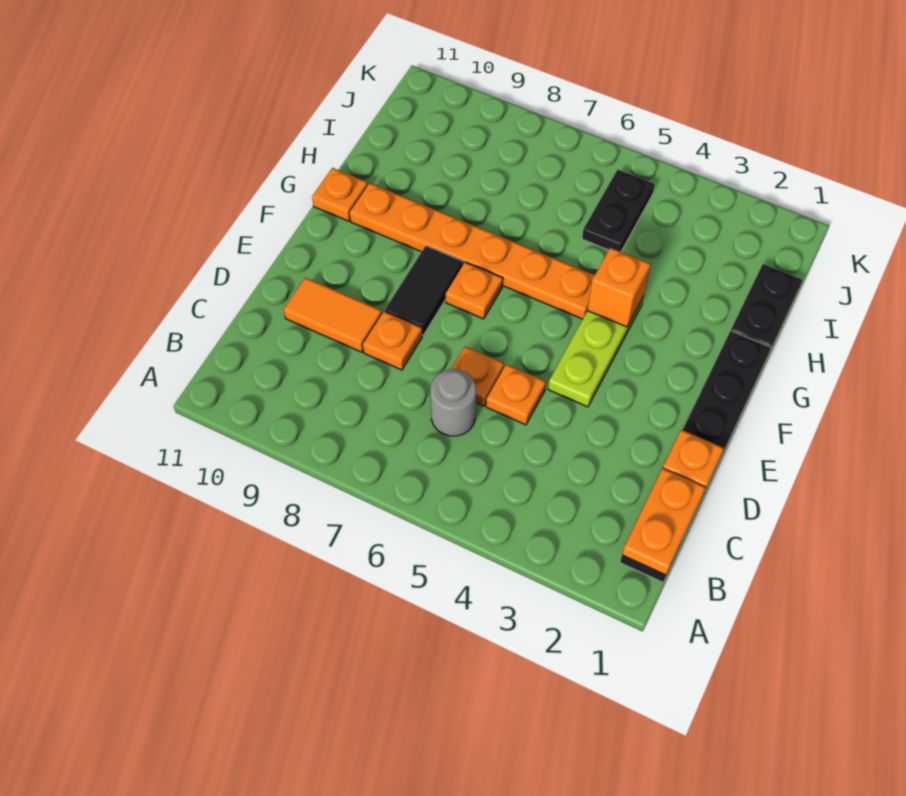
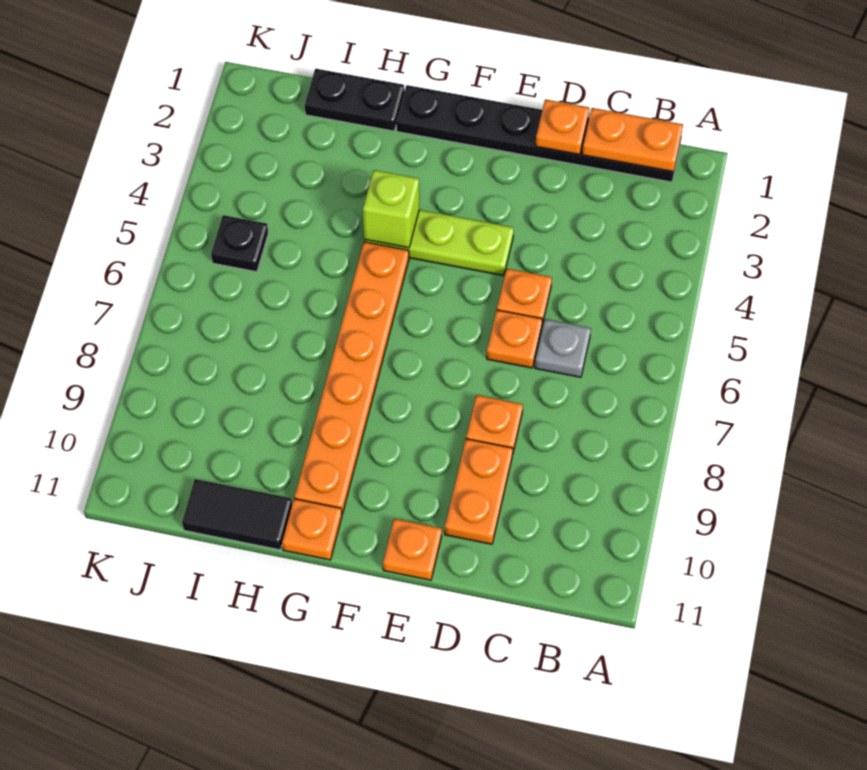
grey 1x1 round brick [431,369,476,436] -> grey 1x1 plate [535,319,591,377]
orange 1x2 tile [284,278,382,352] -> orange 1x2 plate [445,439,513,544]
black 1x2 tile [385,246,463,335] -> black 1x2 tile moved to [182,479,292,550]
orange 1x1 plate [446,262,503,319] -> orange 1x1 plate moved to [383,519,442,580]
orange 1x1 brick [587,248,651,327] -> lime 1x1 brick [363,170,419,248]
black 1x2 plate [582,169,655,252] -> black 1x1 plate [211,215,268,272]

